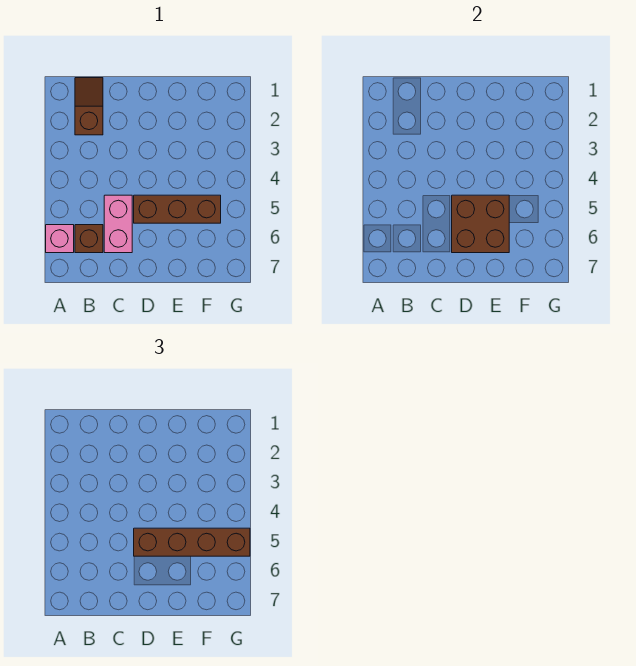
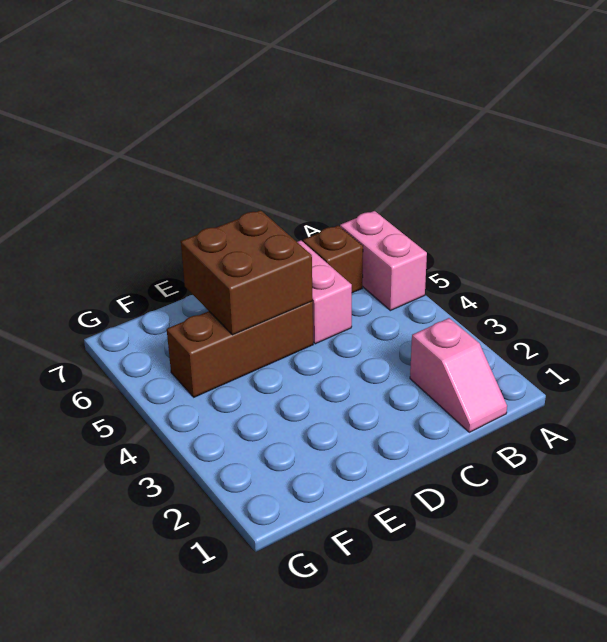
pink 1x1 brick [46,225,74,253] -> pink 1x2 brick [340,211,427,311]
brown 1x2 slope [75,78,103,135] -> pink 1x2 slope [410,318,507,432]
brown 1x4 brick [134,528,250,556] -> none

